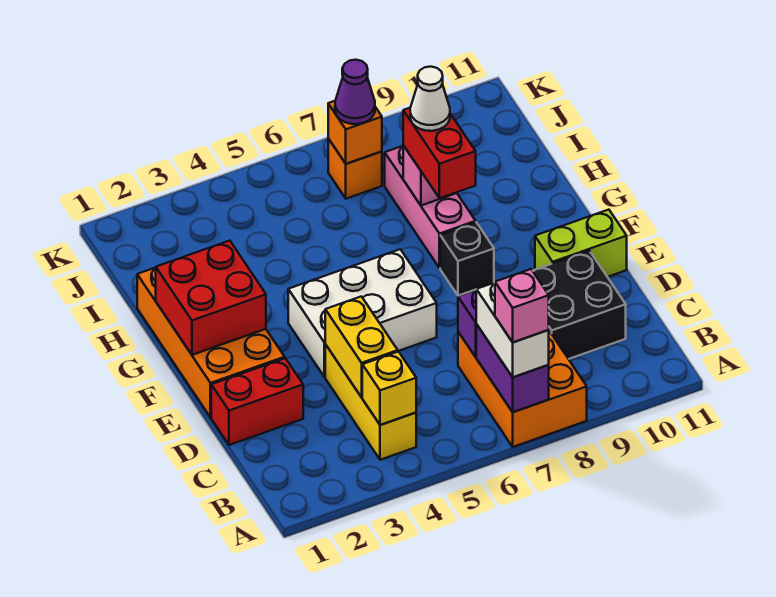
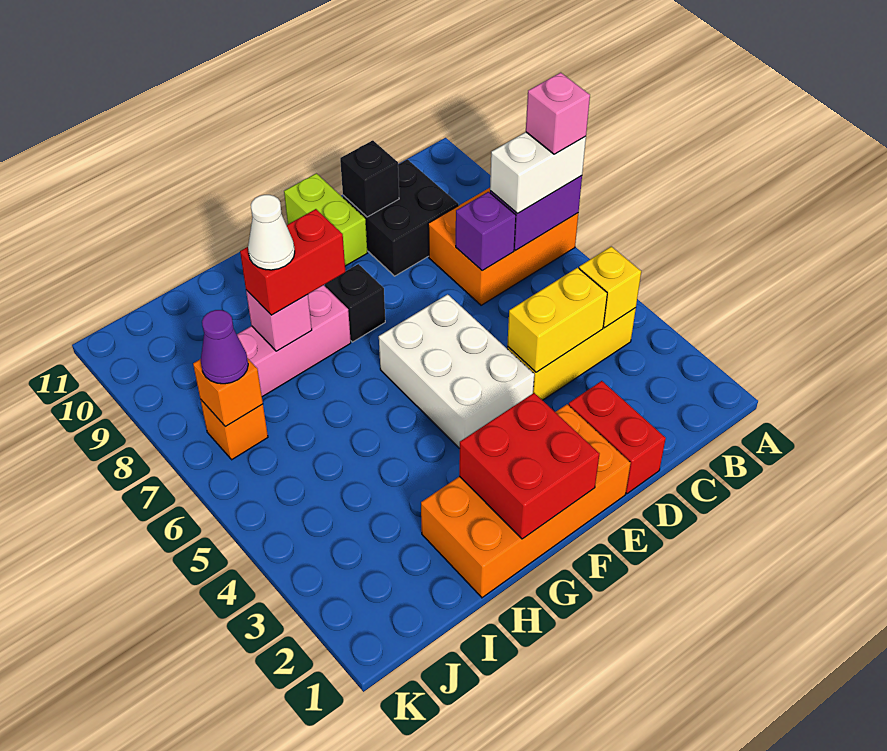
none -> black 1x1 brick [340,140,399,217]

